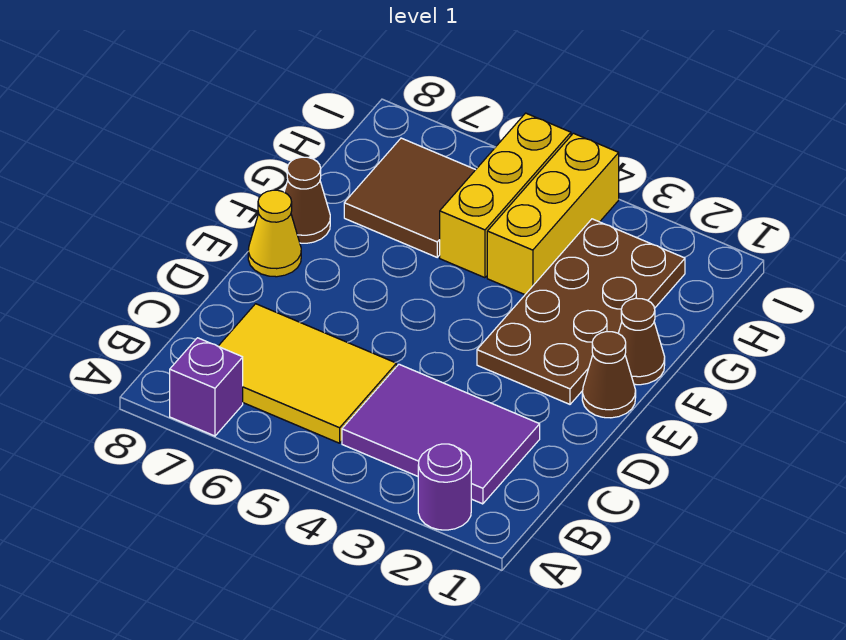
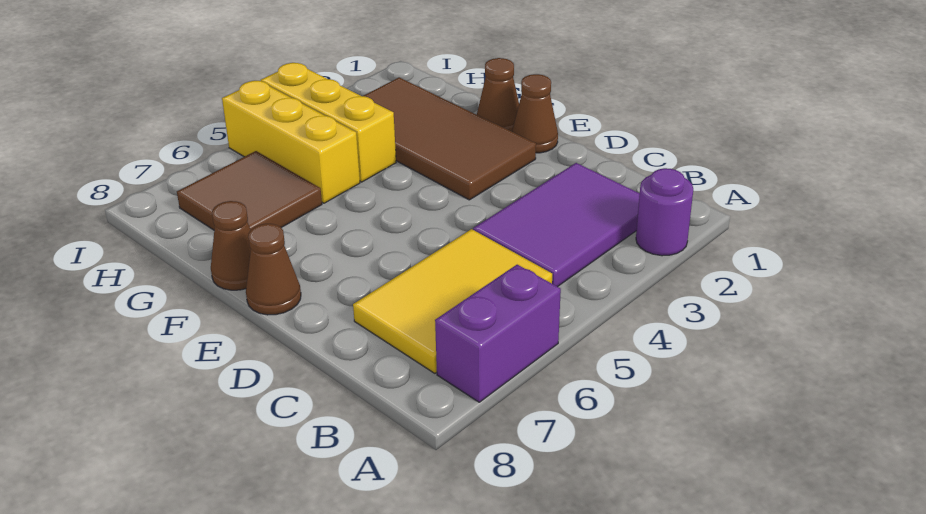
purple 1x1 brick [170,338,243,436] -> purple 1x2 brick [435,265,561,402]
brown 2x4 plate [477,219,685,404] -> brown 2x4 tile [364,77,536,200]
yellow 1x1 cone [248,190,301,277] -> brown 1x1 cone [246,224,301,315]

